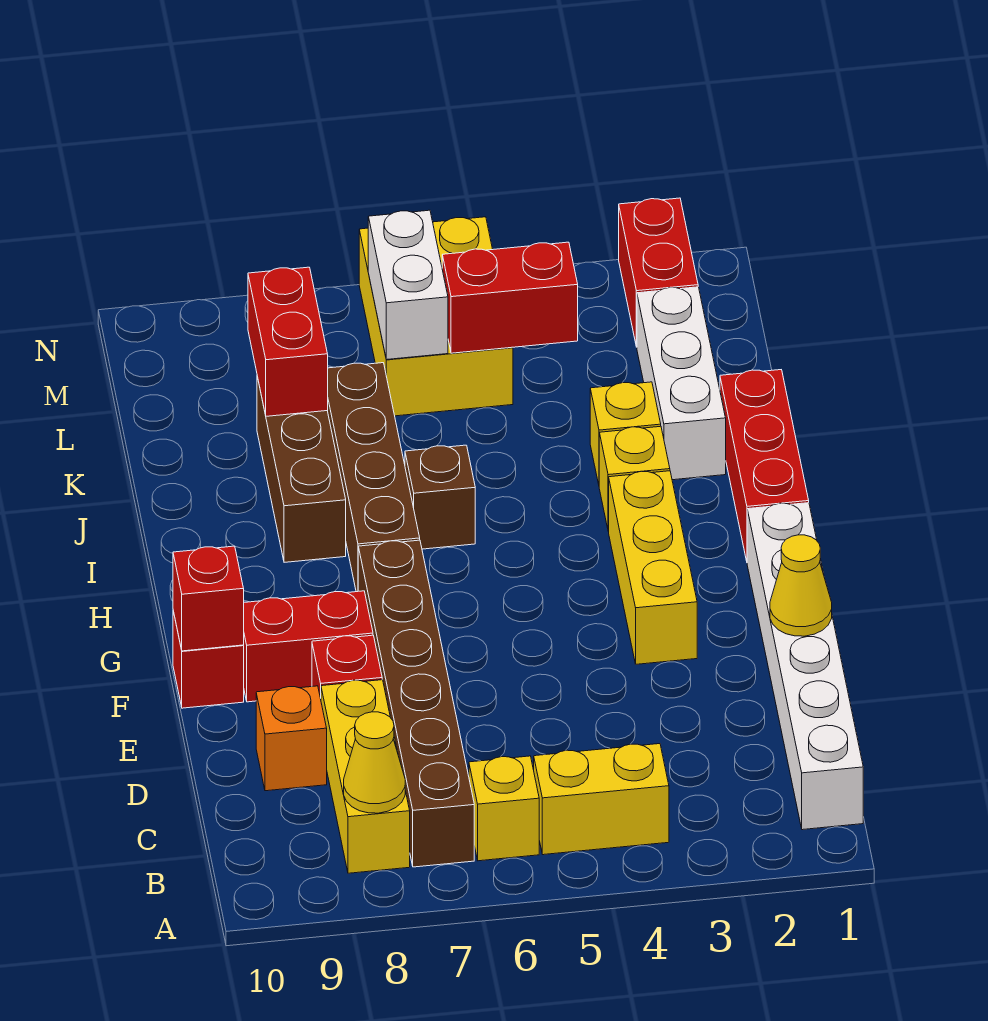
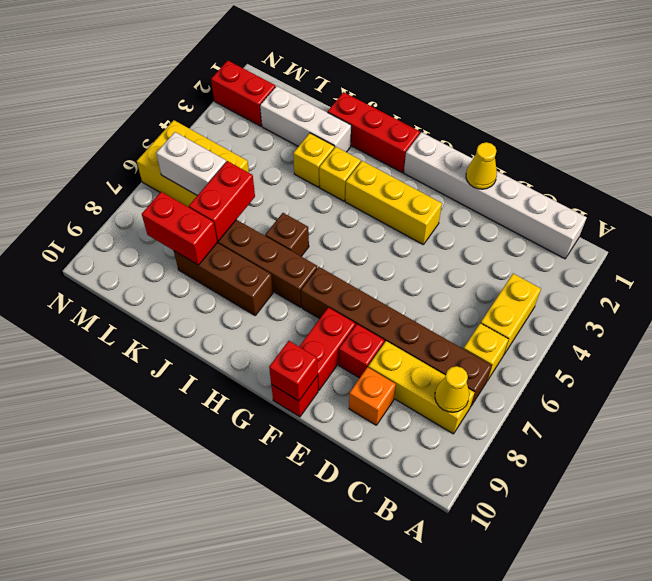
red 1x2 brick [442,242,578,353] -> red 1x2 brick moved to [189,161,255,241]

